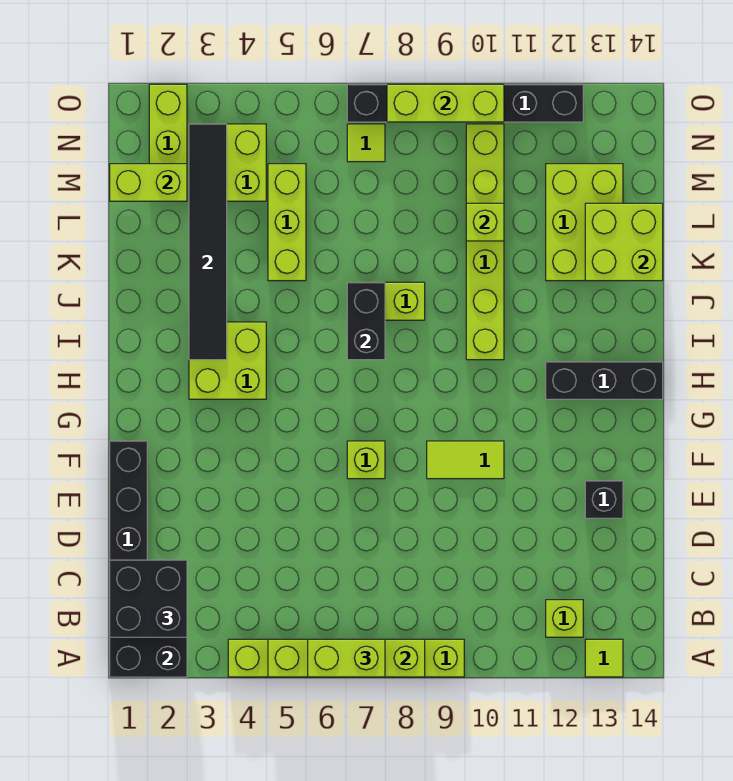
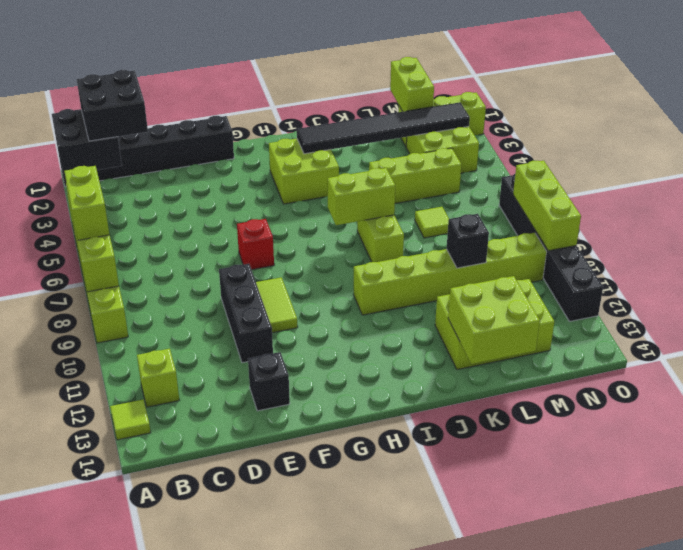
lime 1x1 brick [347,441,385,479] -> red 1x1 brick [237,219,274,270]
black 1x3 brick [546,362,663,399] -> black 1x3 brick moved to [219,264,273,363]
black 1x2 brick [347,282,385,360] -> lime 1x2 brick [328,168,395,225]
lime 1x1 brick [466,203,504,241] -> black 1x1 brick [447,214,489,268]
lime 1x1 tile [347,124,385,162] -> lime 1x1 tile moved to [415,207,449,238]

